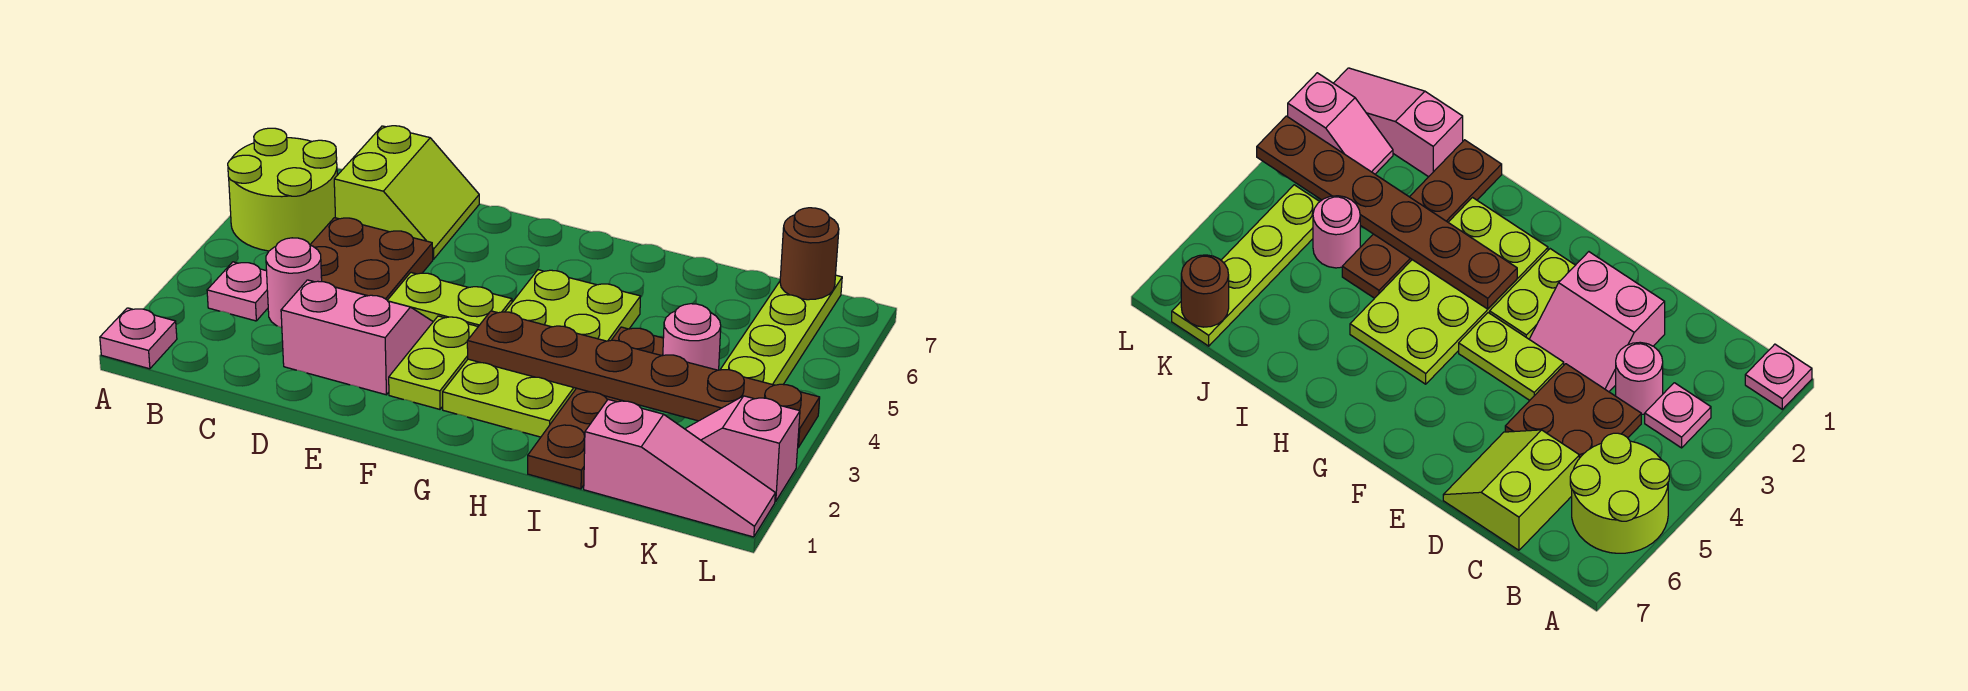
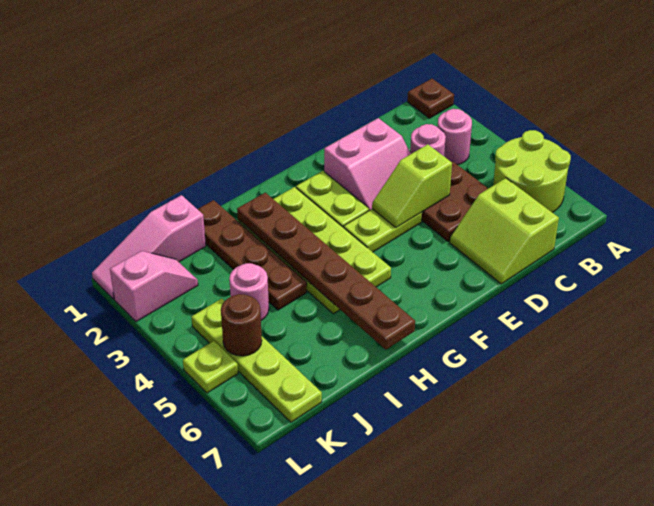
pink 1x1 plate [100,308,177,369] -> brown 1x1 plate [407,79,454,118]
pink 1x1 plate [207,262,268,321] -> pink 1x1 round brick [438,109,472,164]
none -> lime 1x2 slope [372,144,452,228]
brown 1x6 plate [467,311,820,447] -> brown 1x6 plate turned to [237,193,415,350]
brown 1x1 round brick [780,208,839,300] -> brown 1x1 round brick moved to [221,294,262,356]
none -> lime 1x1 plate [183,341,238,393]

